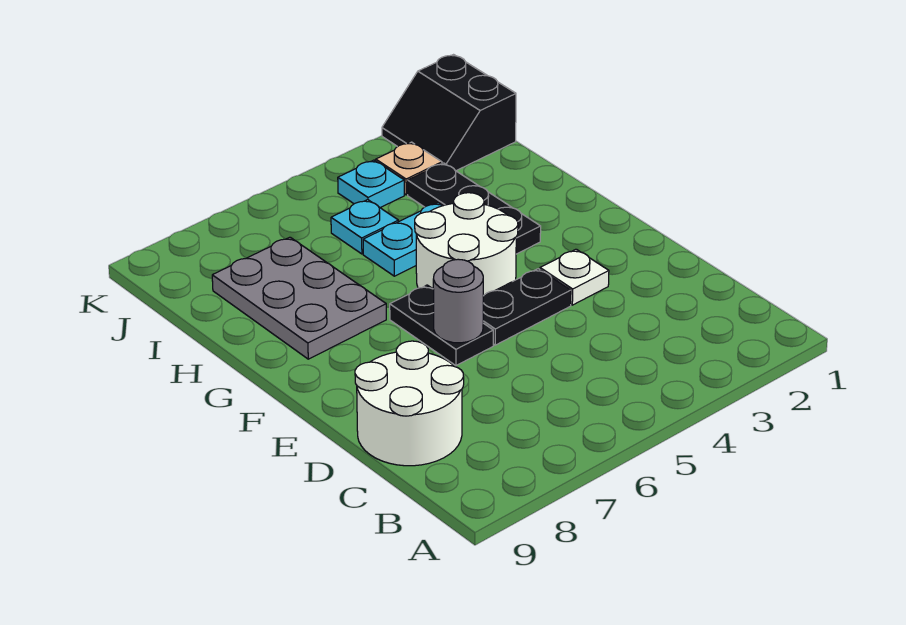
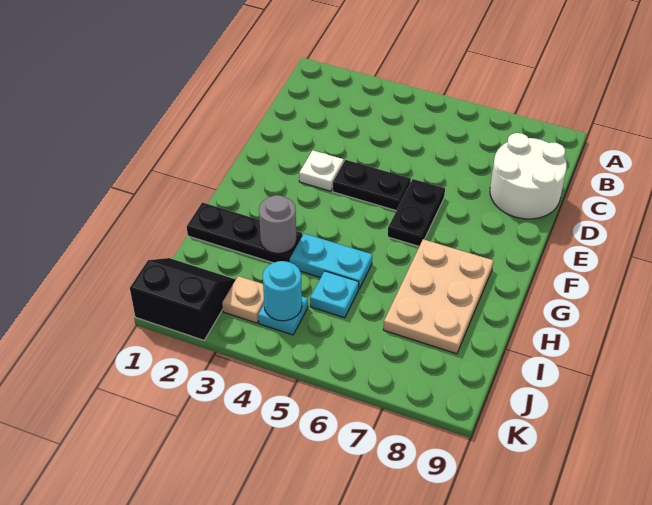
grey 1x1 round brick [433,259,483,343] -> grey 1x1 round brick moved to [259,195,296,253]
white 2x2 round brick [415,193,518,296] -> none
black 1x3 plate [408,163,541,254] -> black 1x3 plate turned to [187,202,302,263]
grey 2x3 plate [212,237,386,359] -> tan 2x3 plate [383,239,494,354]
black 2x2 slope [382,55,516,171] -> black 2x2 slope turned to [130,258,236,340]
none -> cyan 1x1 round brick [263,261,302,321]

